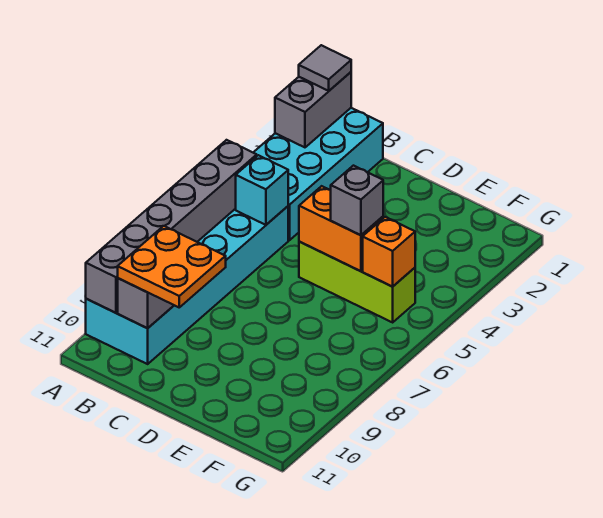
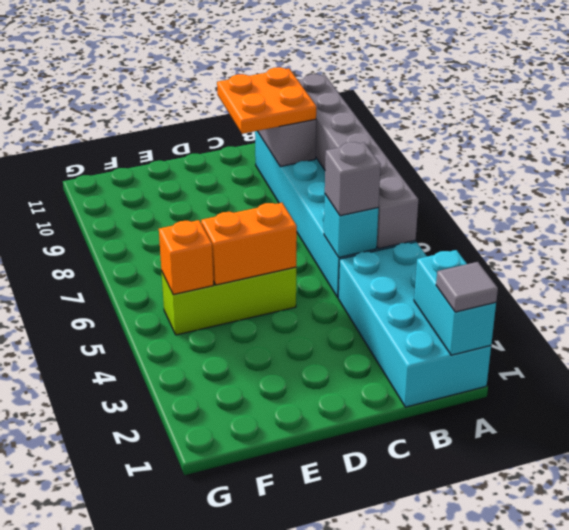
grey 1x2 brick [275,72,351,147] -> cyan 1x2 brick [414,250,496,355]
grey 1x1 brick [331,166,383,235] -> grey 1x1 brick moved to [325,142,381,216]

